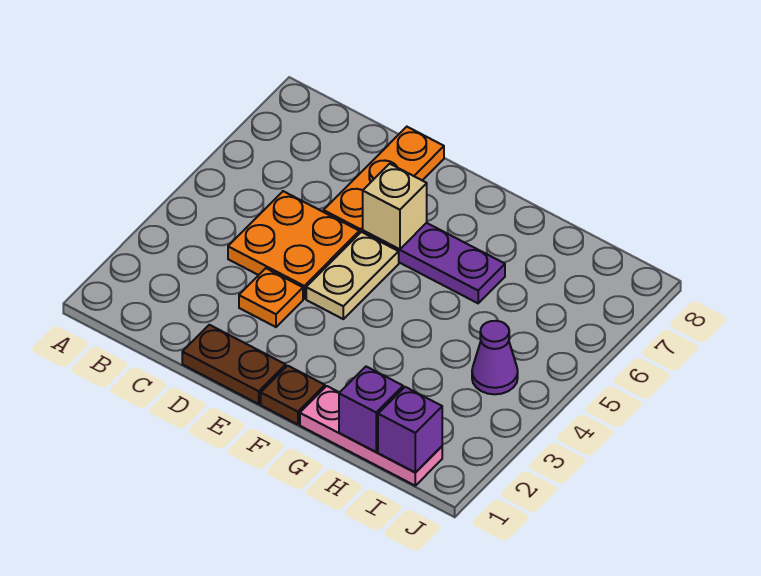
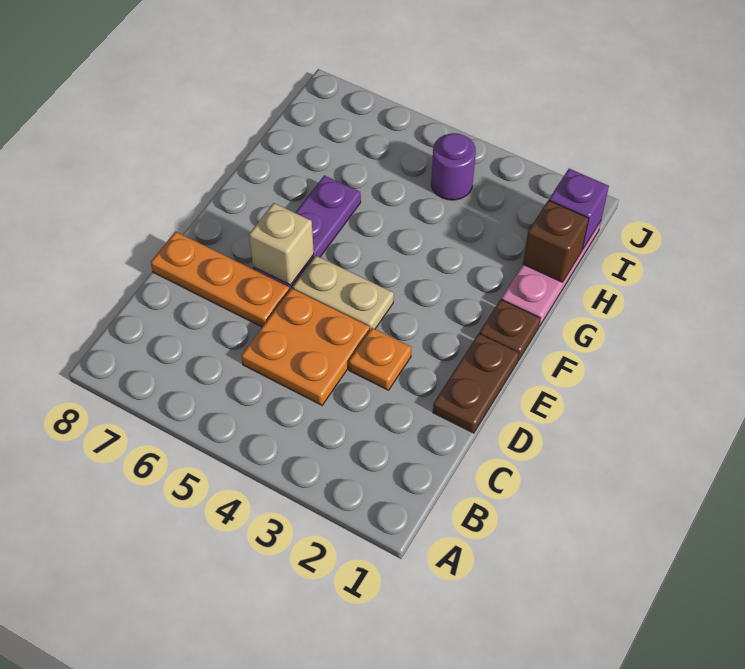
purple 1x1 brick [339,367,403,452] -> brown 1x1 brick [523,200,589,282]
purple 1x1 cone [472,321,518,394] -> purple 1x1 round brick [431,133,476,200]

